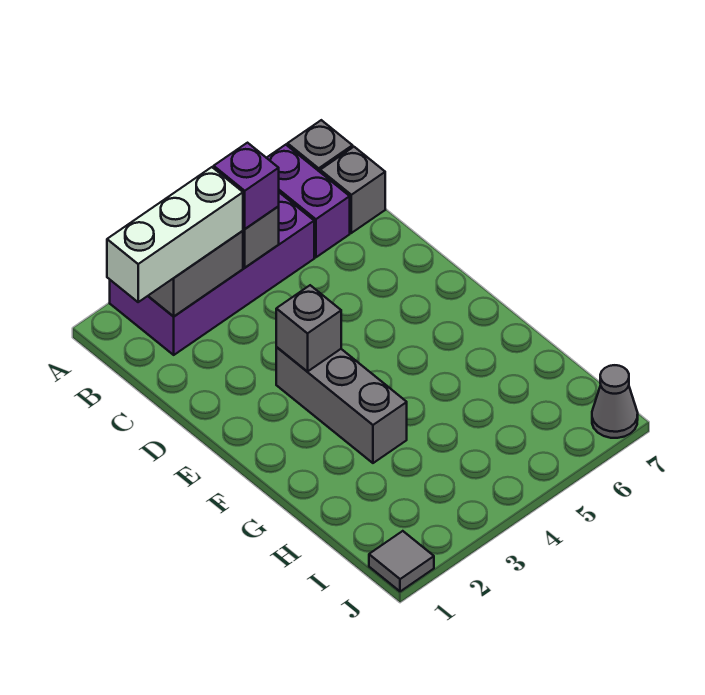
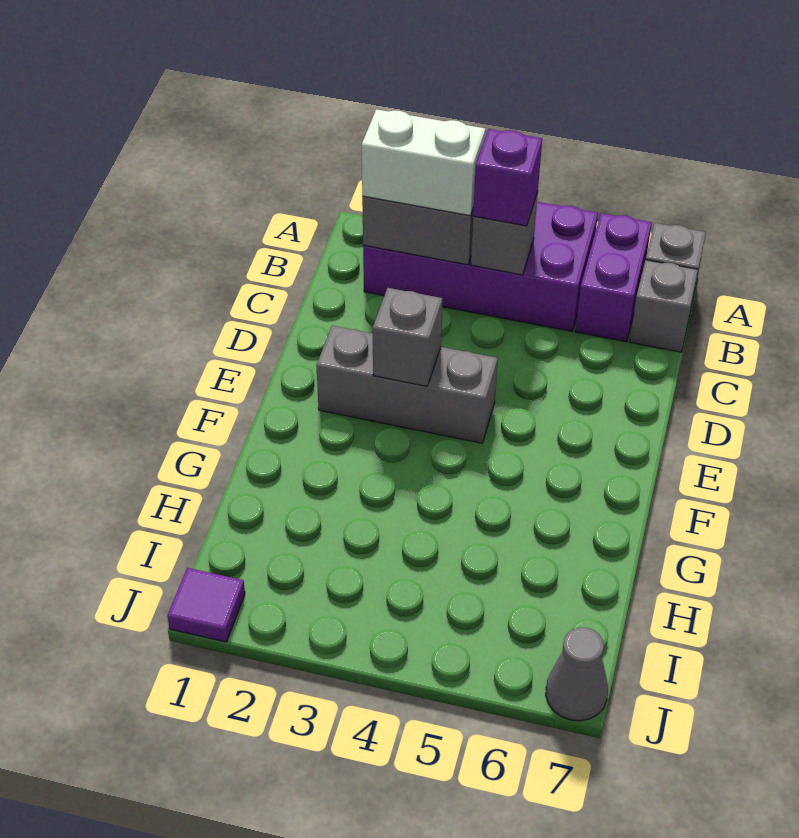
white 1x3 brick [107,167,243,302] -> white 1x2 brick [362,109,485,216]
grey 1x3 brick [276,347,407,463] -> grey 1x3 brick turned to [316,326,498,443]
grey 1x1 tile [369,531,434,592] -> purple 1x1 tile [167,568,245,642]

